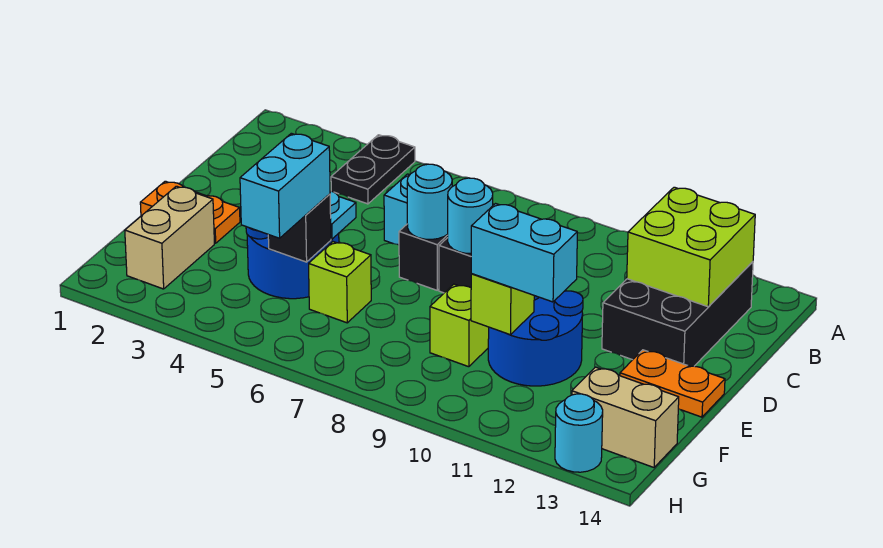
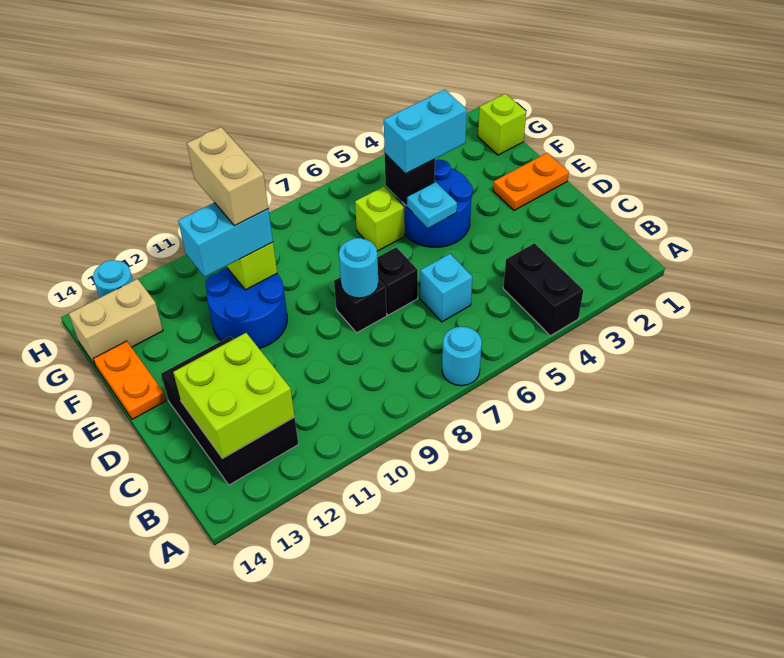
black 1x2 plate [331,135,415,204] -> black 1x2 brick [503,243,583,336]
cyan 1x1 round brick [407,164,452,239] -> cyan 1x1 round brick moved to [442,327,482,386]
orange 1x2 plate [620,350,725,417] -> orange 1x2 plate turned to [93,341,166,419]
tan 1x2 brick [125,186,214,289] -> tan 1x2 brick moved to [187,127,268,226]
cyan 1x2 brick [240,133,330,238] -> cyan 1x2 brick turned to [384,90,467,174]
lime 1x1 brick [430,284,489,367] -> lime 1x1 brick moved to [478,94,526,155]

